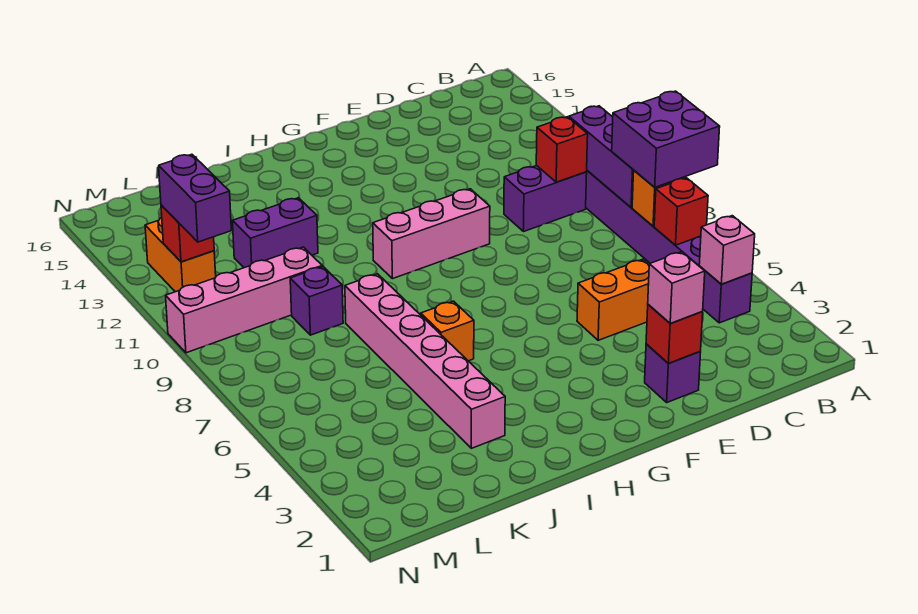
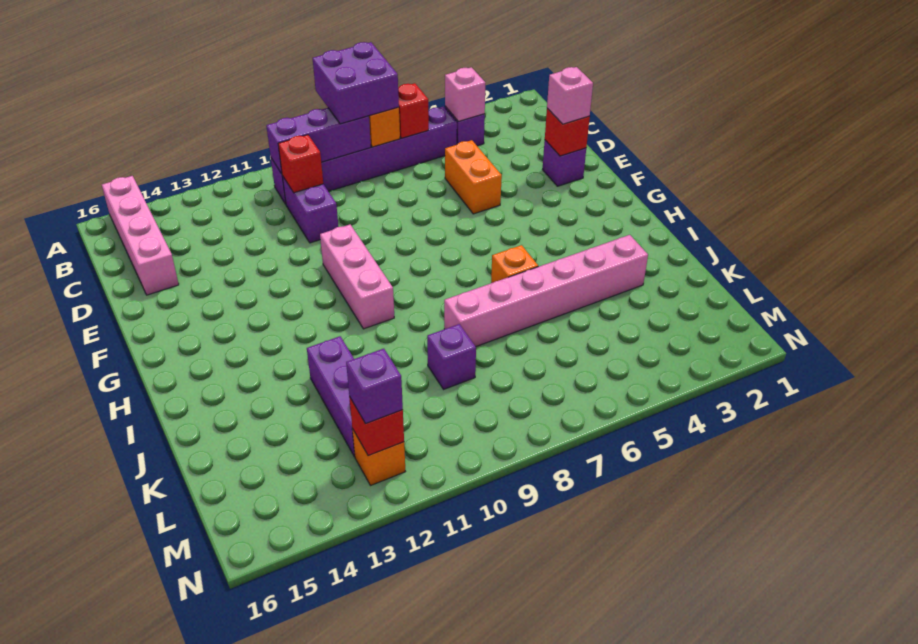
purple 1x2 brick [233,198,318,268] -> purple 1x3 brick [307,336,355,457]
pink 1x4 brick [166,247,322,353] -> pink 1x4 brick moved to [102,176,179,295]
purple 1x2 brick [159,154,231,242] -> purple 1x1 brick [346,349,403,424]
orange 1x2 brick [145,218,216,292] -> orange 1x1 brick [352,429,405,485]

